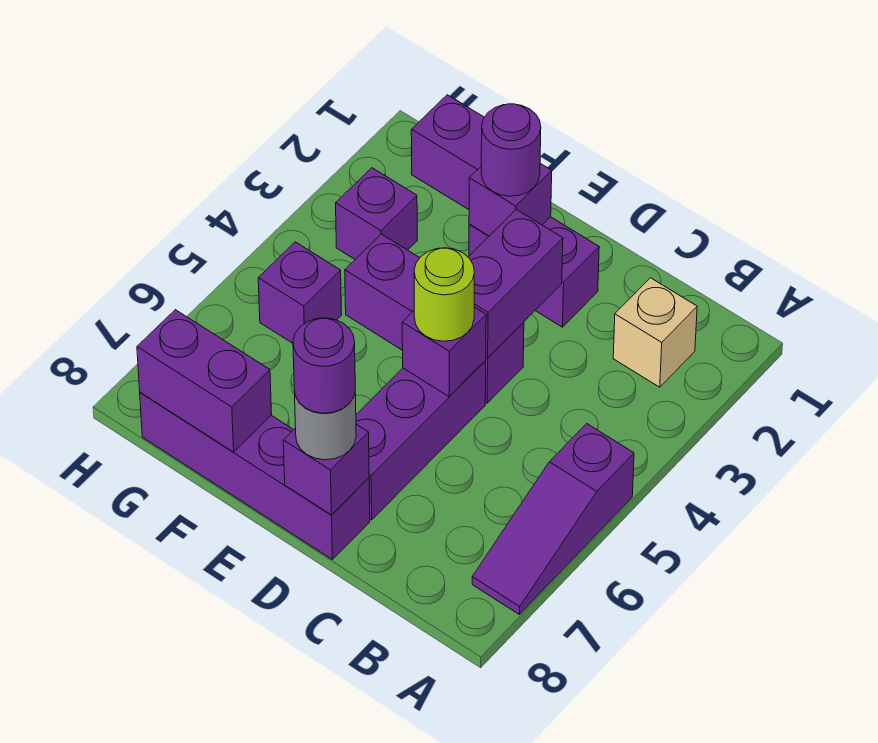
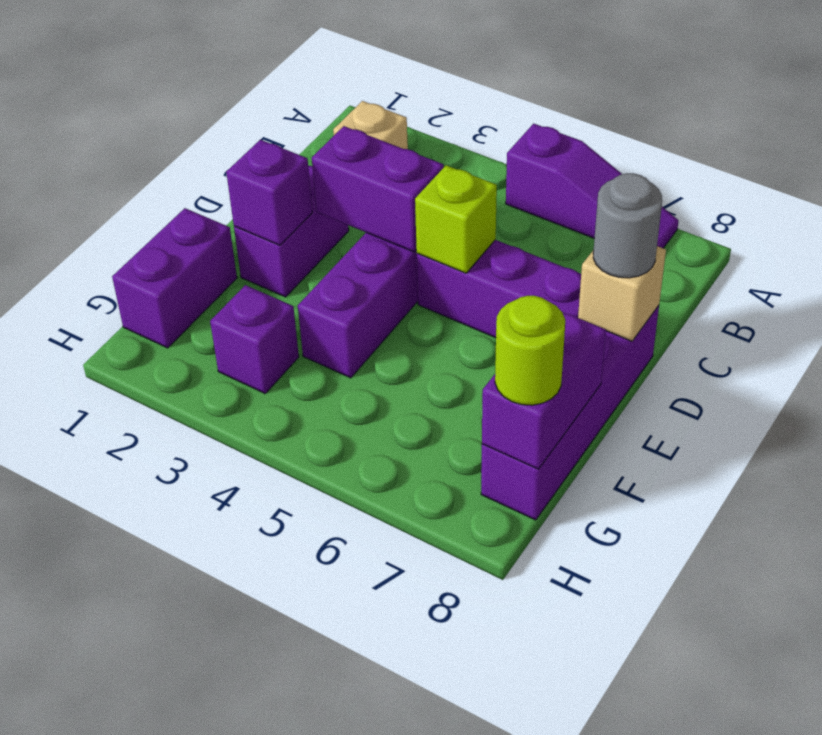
purple 1x1 brick [402,307,486,397] -> lime 1x1 brick [415,165,497,273]
lime 1x1 round brick [414,248,474,341] -> lime 1x1 round brick moved to [495,296,565,405]
purple 1x1 brick [283,424,369,515] -> tan 1x1 brick [578,246,666,341]
purple 1x1 round brick [293,318,355,413] -> none
purple 1x1 round brick [481,104,541,196] -> none
purple 1x1 brick [258,242,342,343] -> none

